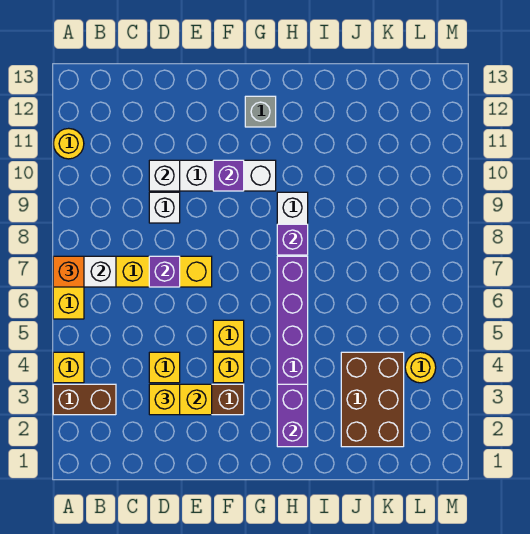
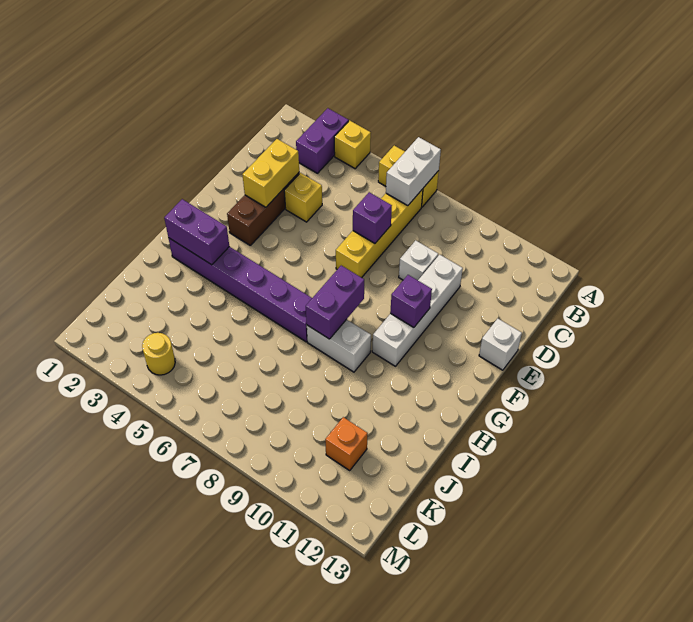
brown 1x2 brick [53,384,116,415] -> purple 1x2 brick [296,108,349,173]
orange 1x1 brick [53,256,84,287] -> orange 1x1 brick moved to [325,417,368,470]
yellow 1x1 round brick [53,128,84,159] -> none
yellow 1x1 brick [149,384,180,415] -> none
white 1x1 brick [149,160,180,191] -> white 1x1 brick moved to [479,319,522,370]
yellow 1x1 brick [213,352,244,383] -> none
yellow 1x1 brick [213,320,244,351] -> none
grey 1x1 brick [245,96,276,127] -> none
purple 1x1 brick [277,224,308,255] -> purple 1x2 brick [306,266,364,339]
brown 2x3 brick [341,352,404,447] -> none

